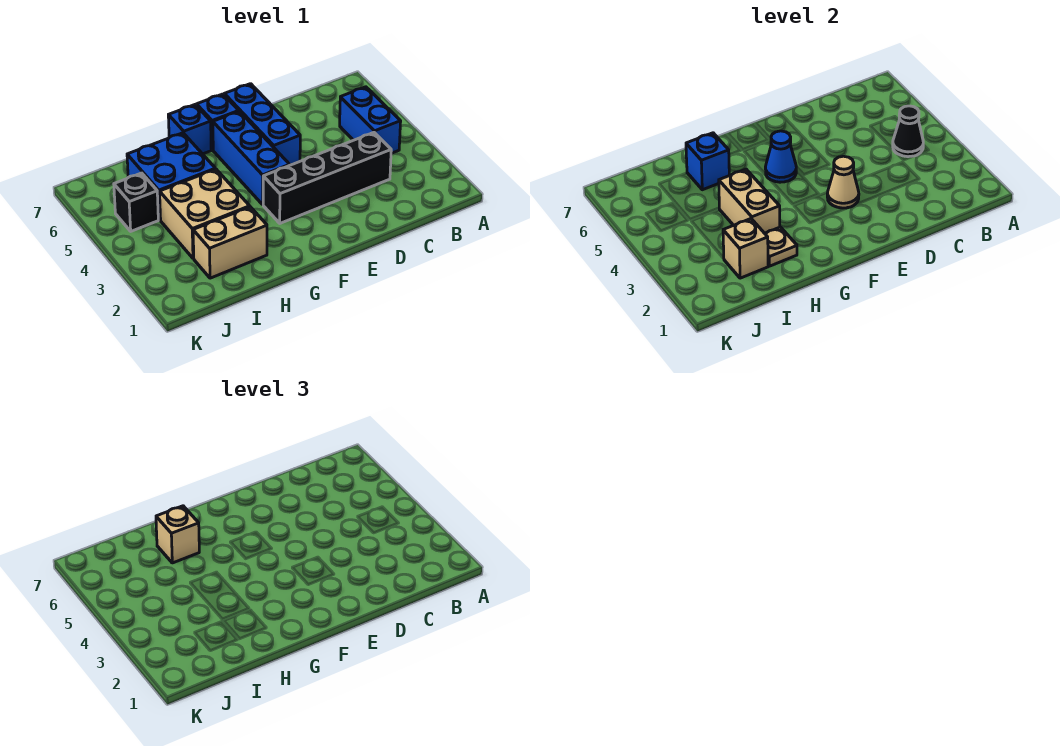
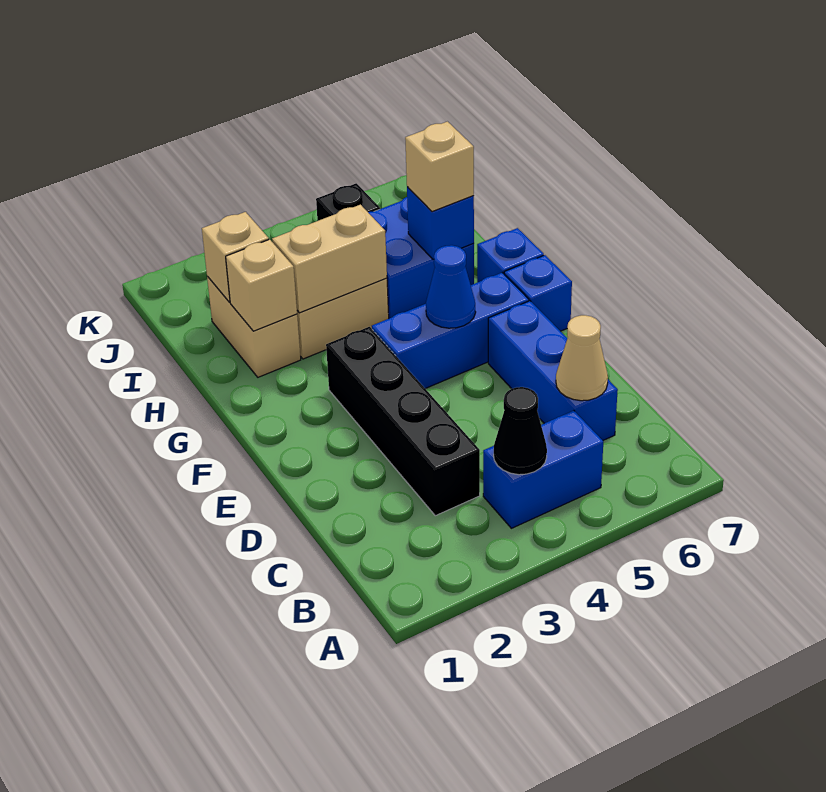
tan 1x1 cone [827,156,859,208] -> tan 1x1 cone moved to [556,315,608,401]
blue 1x3 brick [224,84,300,165] -> blue 1x3 brick turned to [488,301,618,440]
tan 1x1 plate [765,227,797,266] -> tan 1x1 brick [226,239,297,331]

